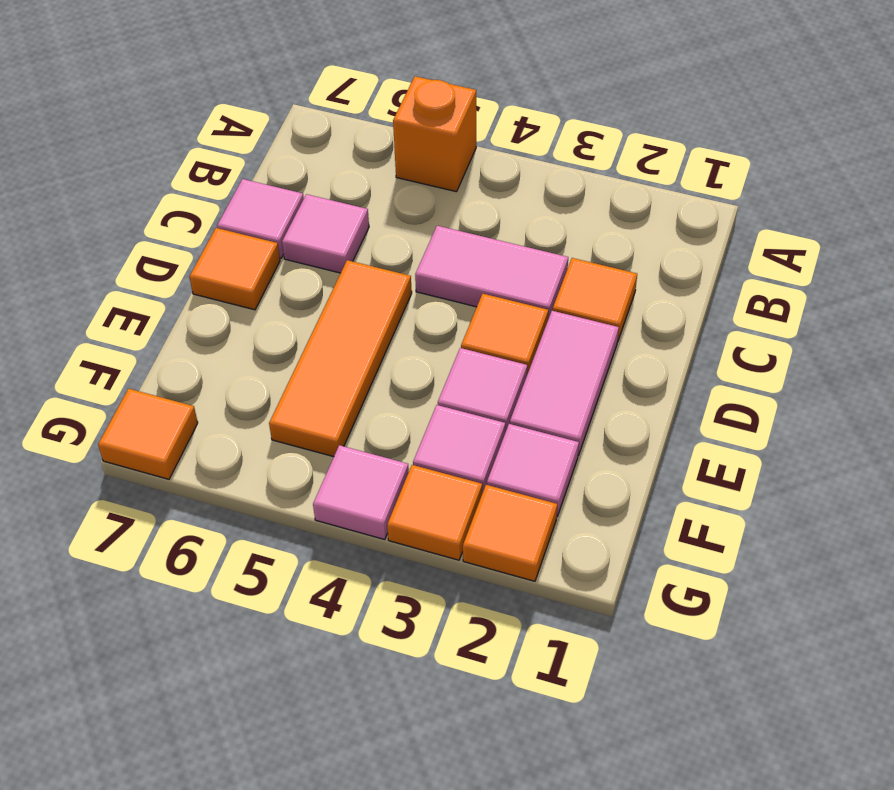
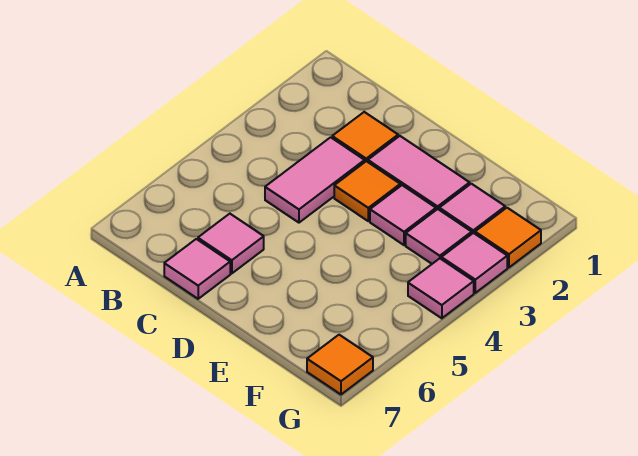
orange 1x1 brick [393,76,476,192] -> none
orange 1x3 tile [269,260,412,457] -> none
orange 1x1 tile [189,228,280,310] -> none
orange 1x1 tile [387,465,482,560] -> pink 1x1 tile [441,233,507,293]

